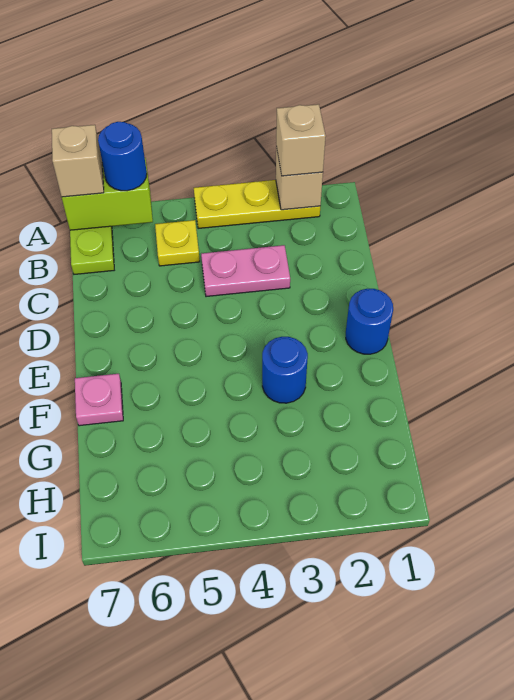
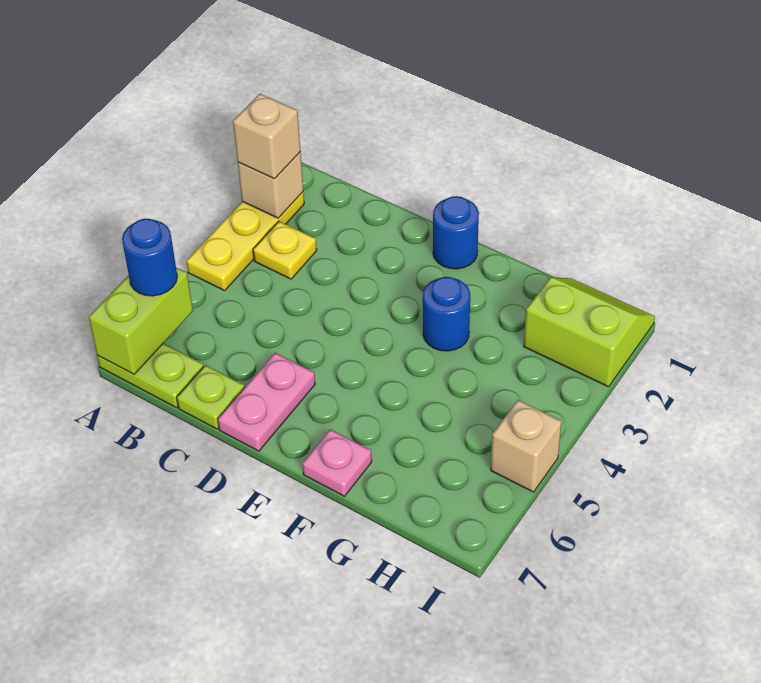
tan 1x1 brick [52,125,104,197] -> tan 1x1 brick moved to [491,400,562,492]
yellow 1x1 plate [155,220,200,266] -> yellow 1x1 plate moved to [253,221,317,279]
pink 1x2 plate [201,245,290,297] -> pink 1x2 plate moved to [218,353,315,451]
none -> lime 1x1 plate [177,365,244,429]
none -> lime 2x2 slope [524,278,655,387]

